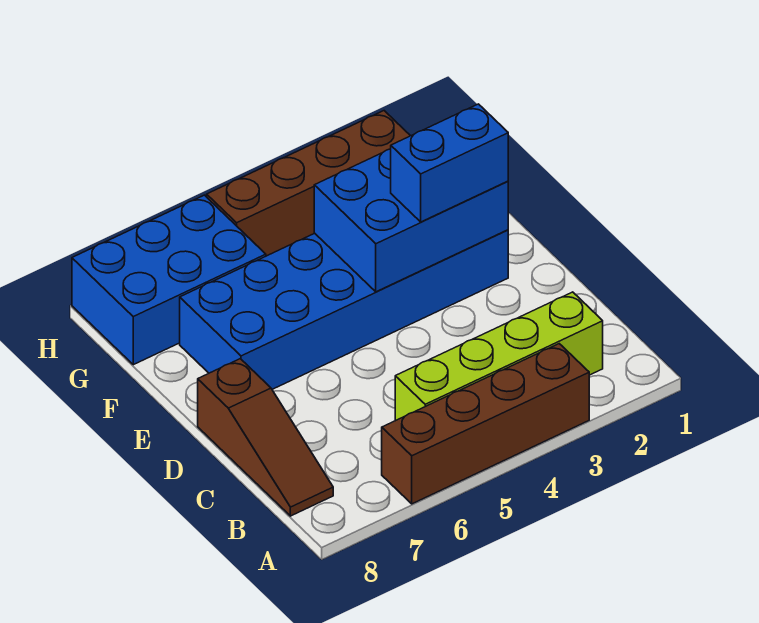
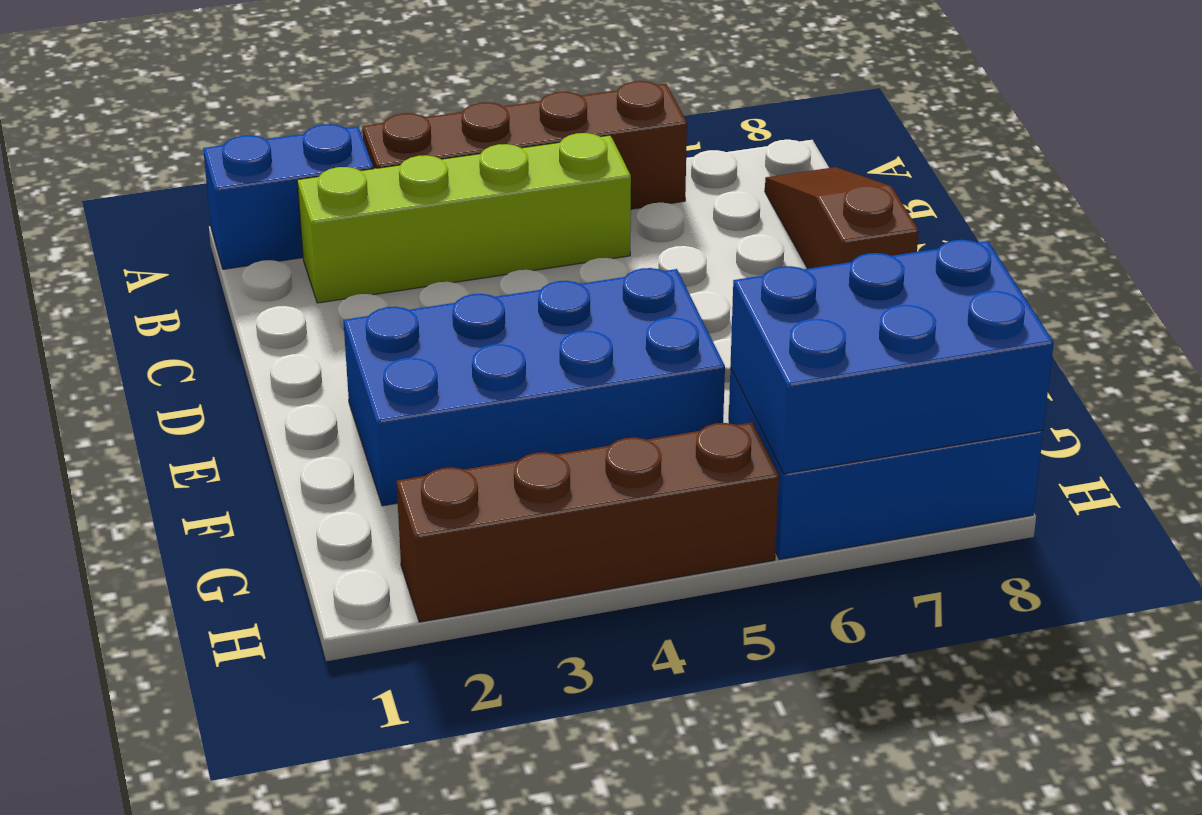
blue 2x6 brick [180,230,508,389] -> blue 2x4 brick [343,268,725,506]
blue 2x3 brick [314,149,508,292] -> blue 2x3 brick moved to [730,240,1054,474]
blue 1x2 brick [391,104,508,222] -> blue 1x2 brick moved to [203,124,373,269]

